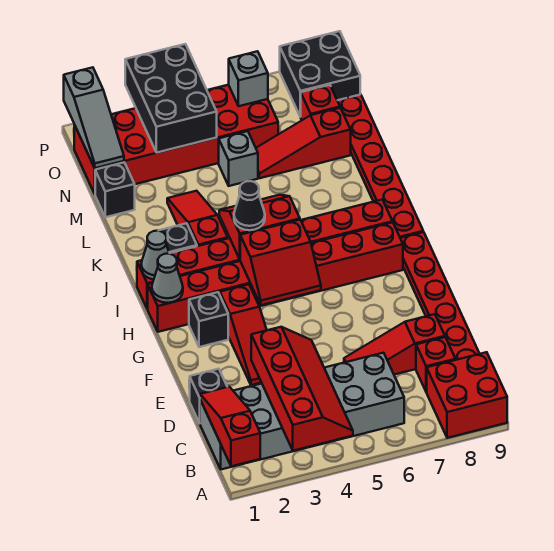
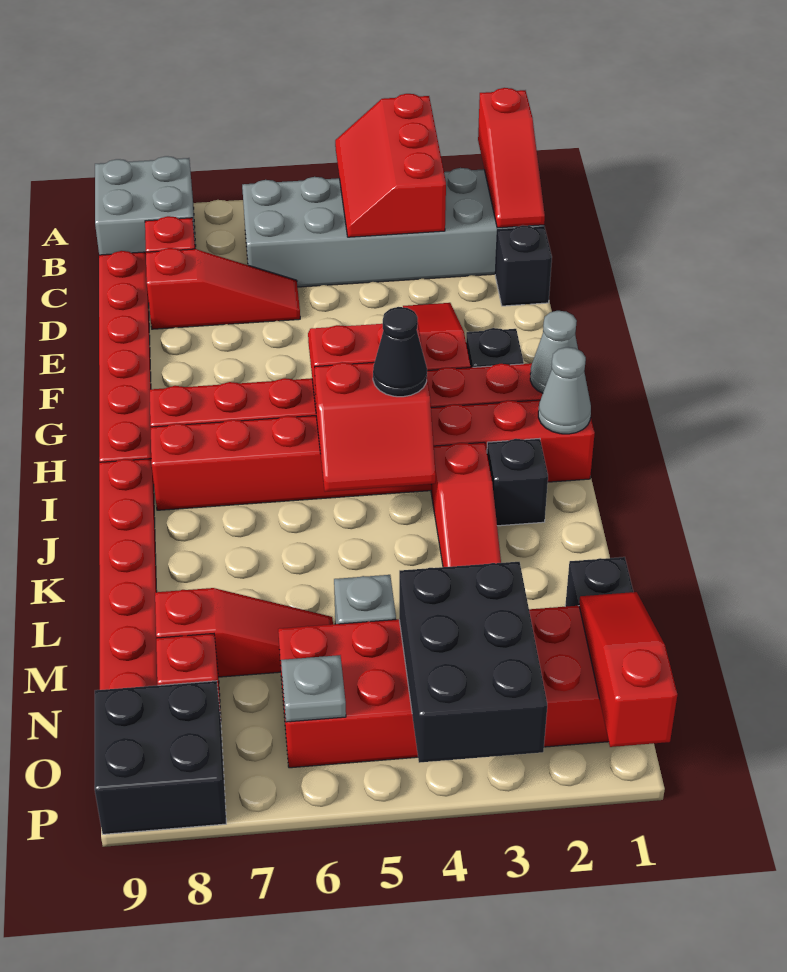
red 2x4 slope [251,327,353,451] -> red 2x3 slope [335,94,446,237]
red 2x2 brick [427,352,507,438] -> grey 2x2 brick [95,156,196,255]
grey 1x3 slope [64,67,124,168] -> red 1x3 slope [579,592,677,747]
grey 1x1 brick [229,51,268,106] -> grey 1x1 plate [281,655,346,722]

